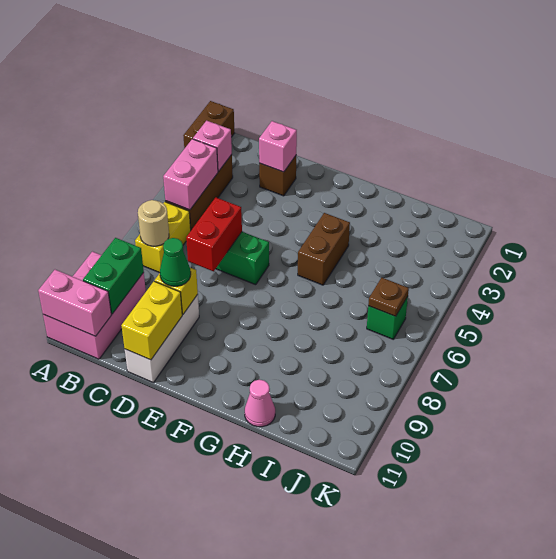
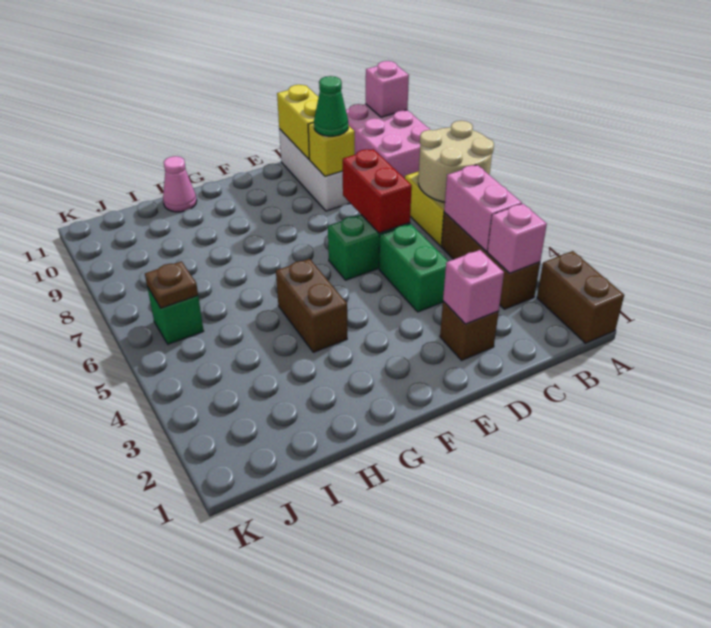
pink 1x2 brick [38,270,111,336] -> pink 1x1 brick [366,61,409,117]
tan 1x1 round brick [138,200,169,246] -> tan 2x2 round brick [418,121,494,202]
green 1x2 brick [83,238,144,314] -> green 1x2 brick moved to [379,224,448,312]

